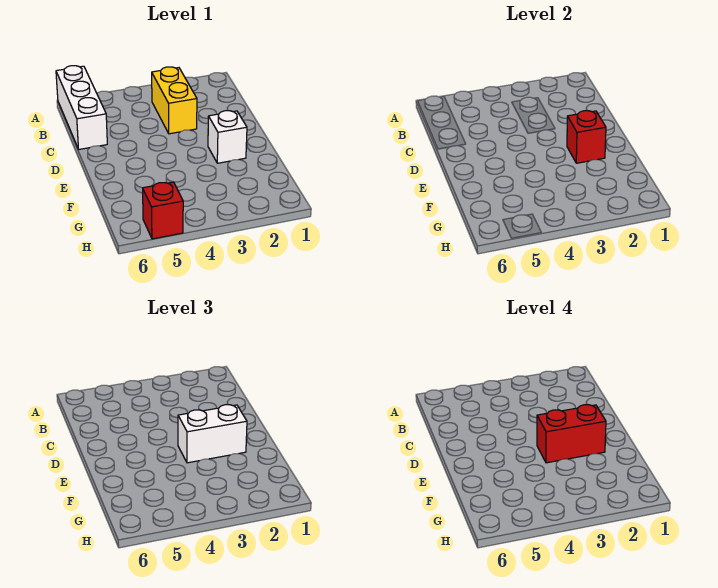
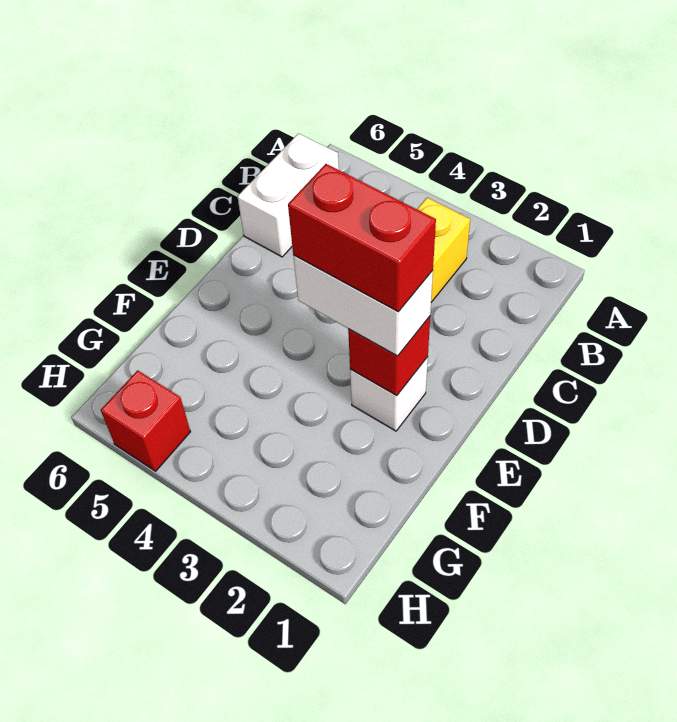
white 1x3 brick [56,66,107,149] -> white 1x2 brick [237,134,339,257]

